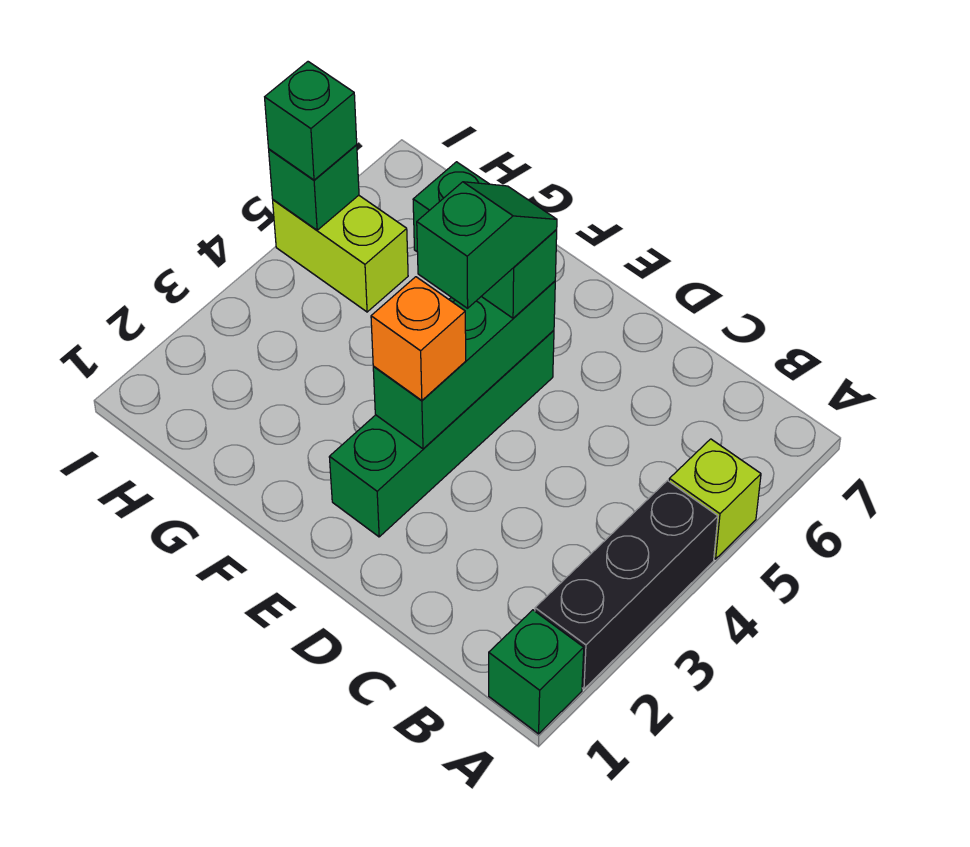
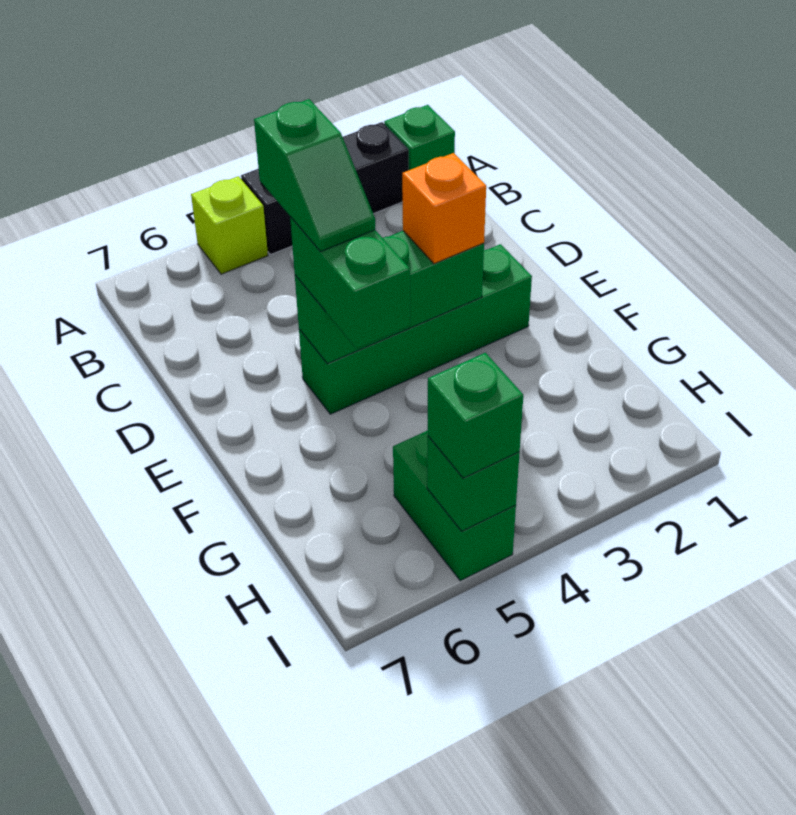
green 1x2 slope [417,182,557,308] -> green 1x2 slope turned to [254,99,375,251]
lime 1x2 brick [273,195,408,312] -> green 1x2 brick [393,431,516,581]

